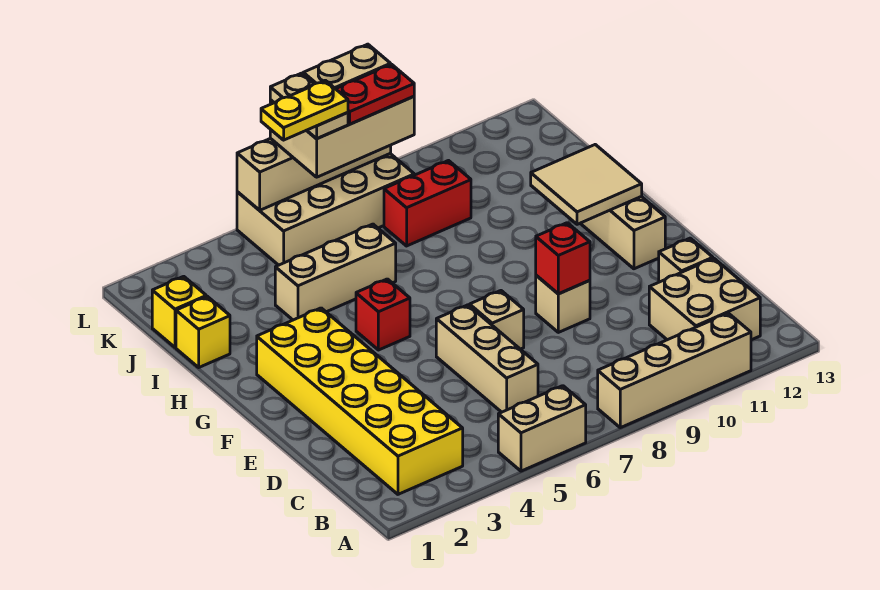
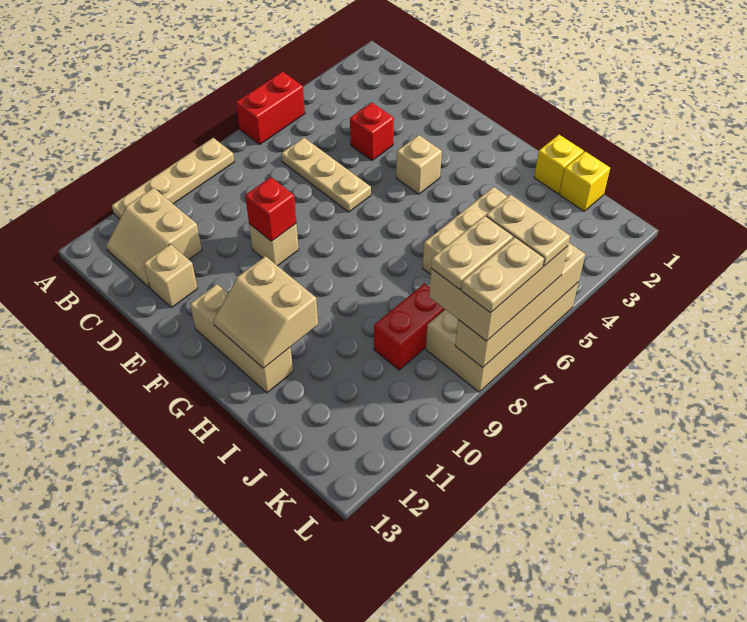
tan 1x2 brick [498,386,586,471] -> red 1x2 brick [236,72,305,144]
tan 1x4 brick [598,313,751,428] -> tan 1x4 plate [112,138,234,219]
yellow 2x6 brick [257,308,463,494] -> none
tan 2x2 brick [649,258,760,340] -> tan 2x2 slope [106,188,202,288]
tan 1x3 brick [436,305,538,412] -> tan 1x3 plate [281,138,371,212]
tan 1x1 brick [470,291,524,349] -> tan 1x1 brick moved to [396,135,442,194]
red 1x1 brick [356,279,410,350] -> red 1x1 brick moved to [350,103,394,160]
tan 2x2 tile [531,145,642,224] -> tan 2x2 slope [213,256,318,368]
yellow 1x2 plate [261,80,348,140] -> none
red 1x2 plate [336,64,414,124] -> tan 1x2 plate [431,216,513,289]

